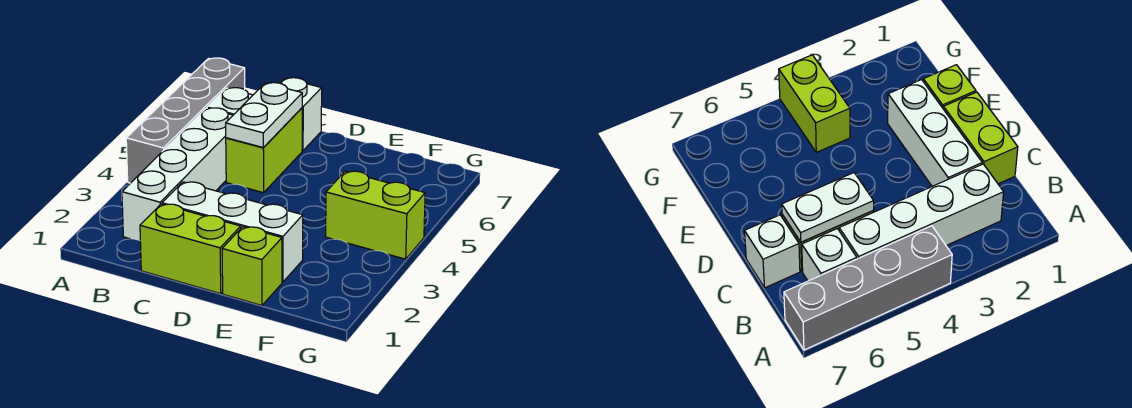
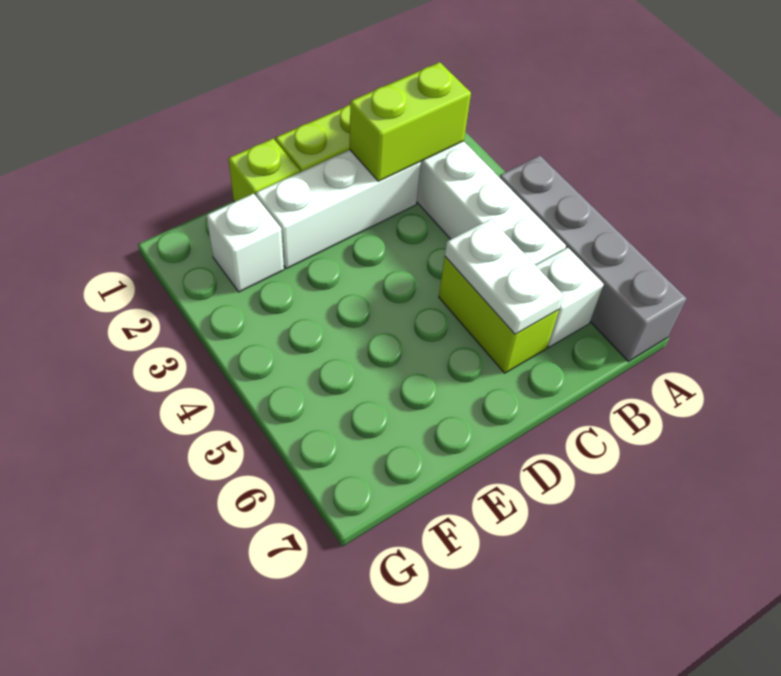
white 1x1 brick [280,78,322,151] -> white 1x1 brick moved to [206,194,284,292]
lime 1x2 brick [326,171,425,259] -> lime 1x2 brick moved to [350,62,471,181]

